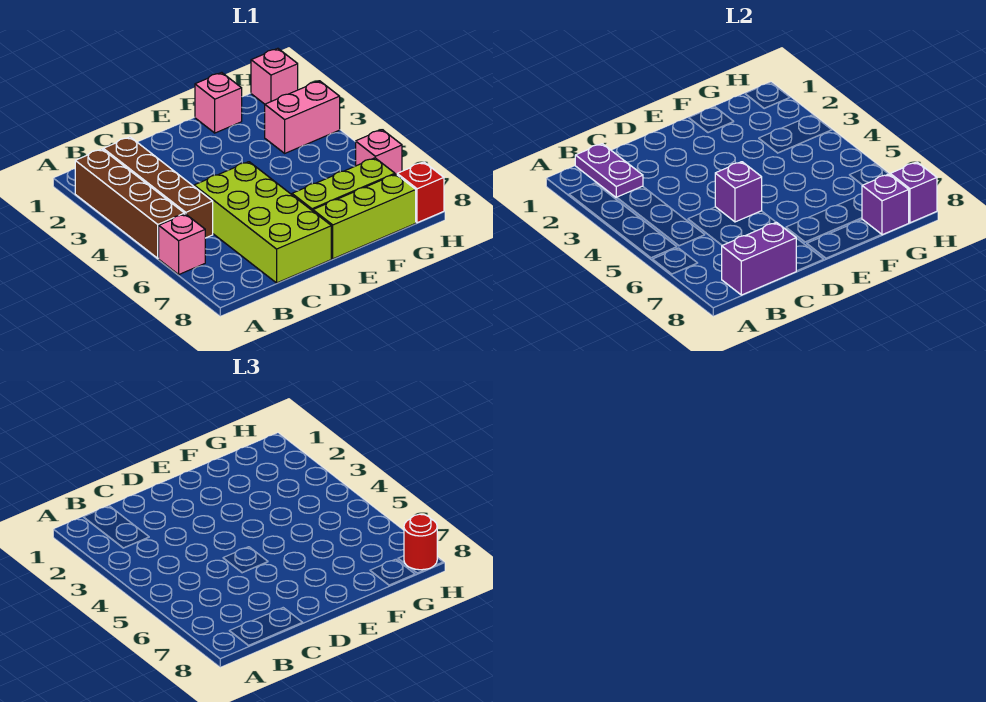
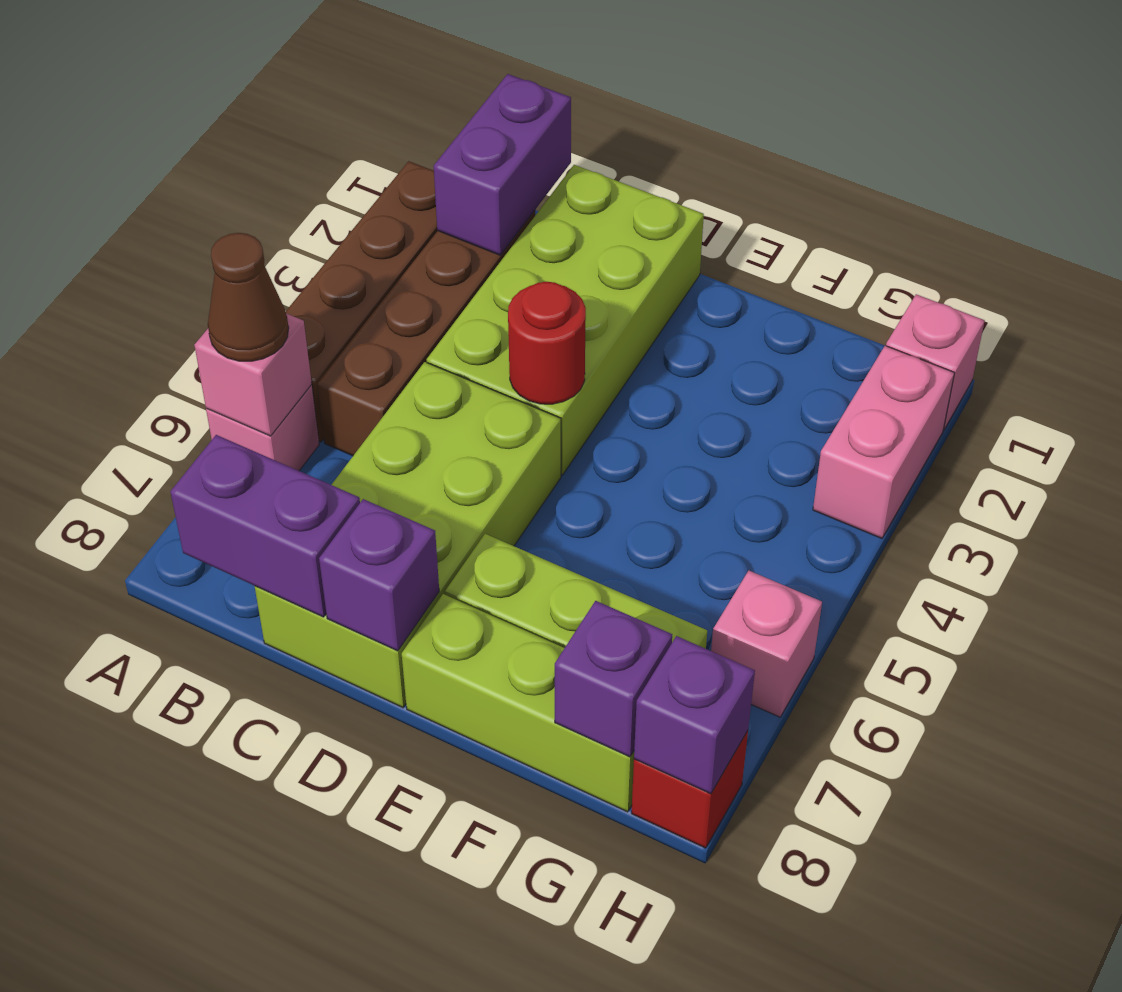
none -> brown 1x1 cone [208,233,289,361]
purple 1x2 plate [575,144,643,198] -> purple 1x2 brick [434,74,571,255]
none -> lime 2x4 brick [427,165,704,475]
purple 1x1 brick [715,162,762,222] -> purple 1x1 brick moved to [319,499,439,651]
pink 1x1 brick [195,72,242,133] -> pink 1x1 brick moved to [194,313,312,436]
pink 1x2 brick [265,81,340,153] -> pink 1x2 brick turned to [813,346,954,538]
red 1x1 round brick [404,514,437,570] -> red 1x1 round brick moved to [508,282,586,404]

